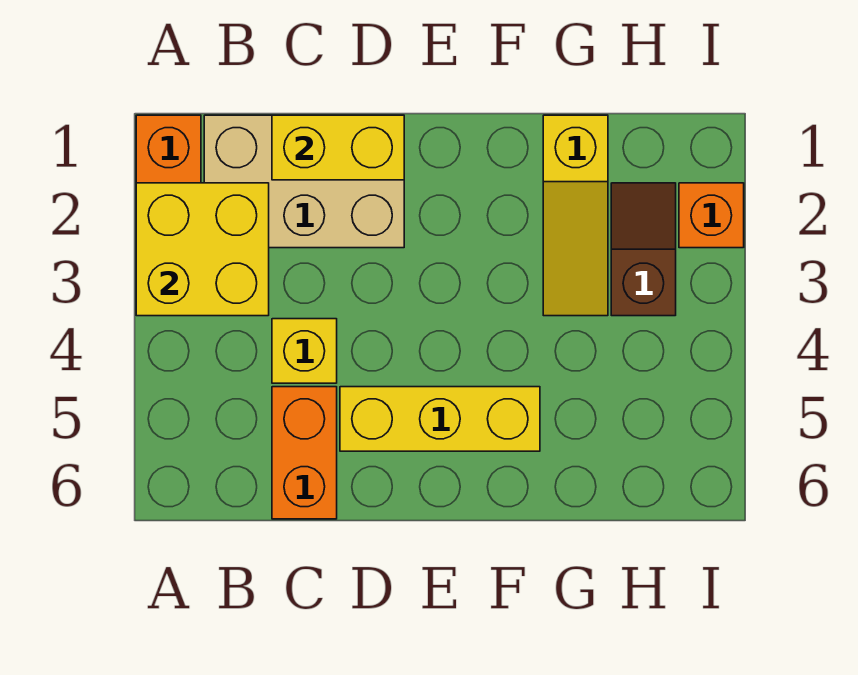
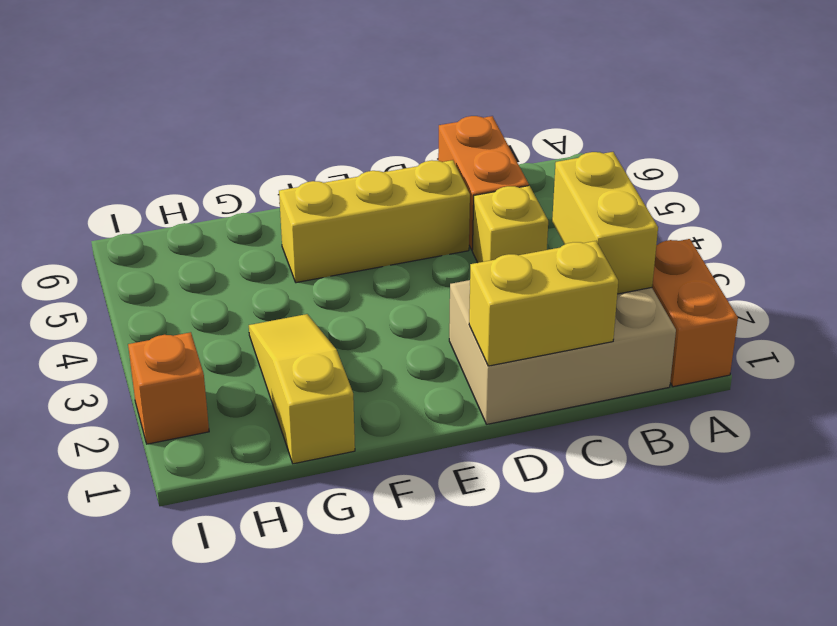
yellow 2x2 brick [136,183,269,316] -> yellow 1x2 brick [552,152,658,294]
brown 1x2 slope [611,183,676,316] -> none

